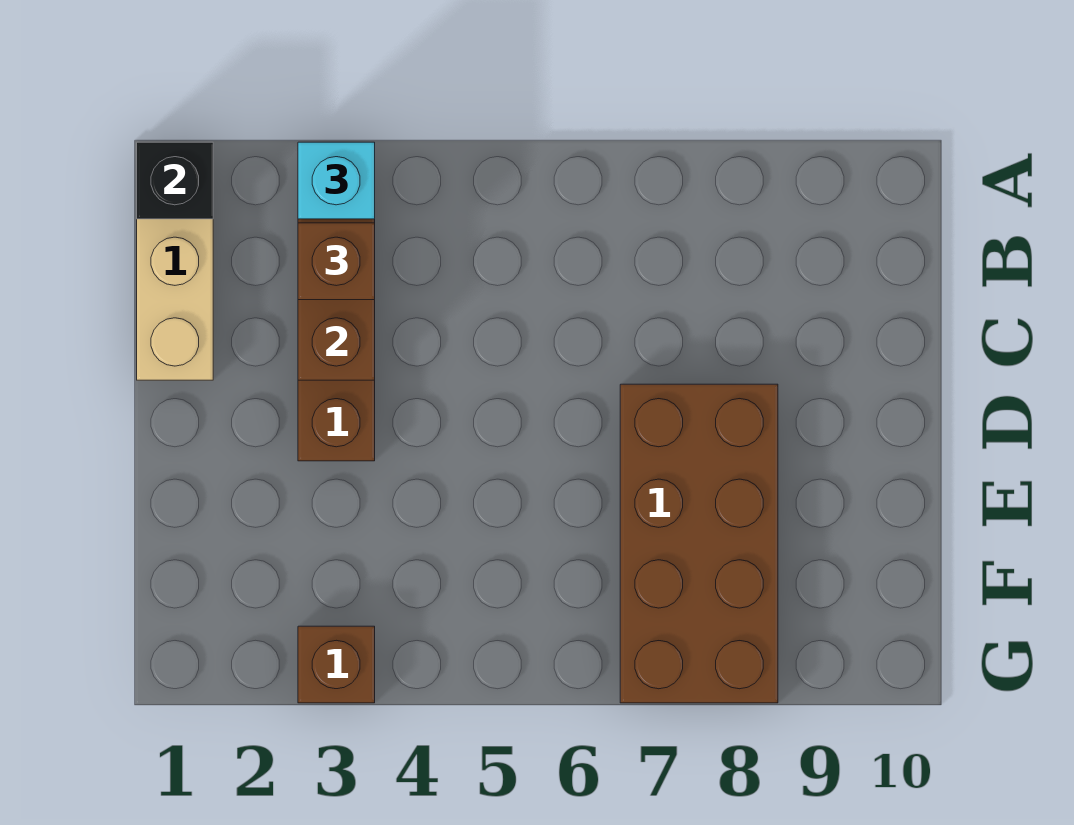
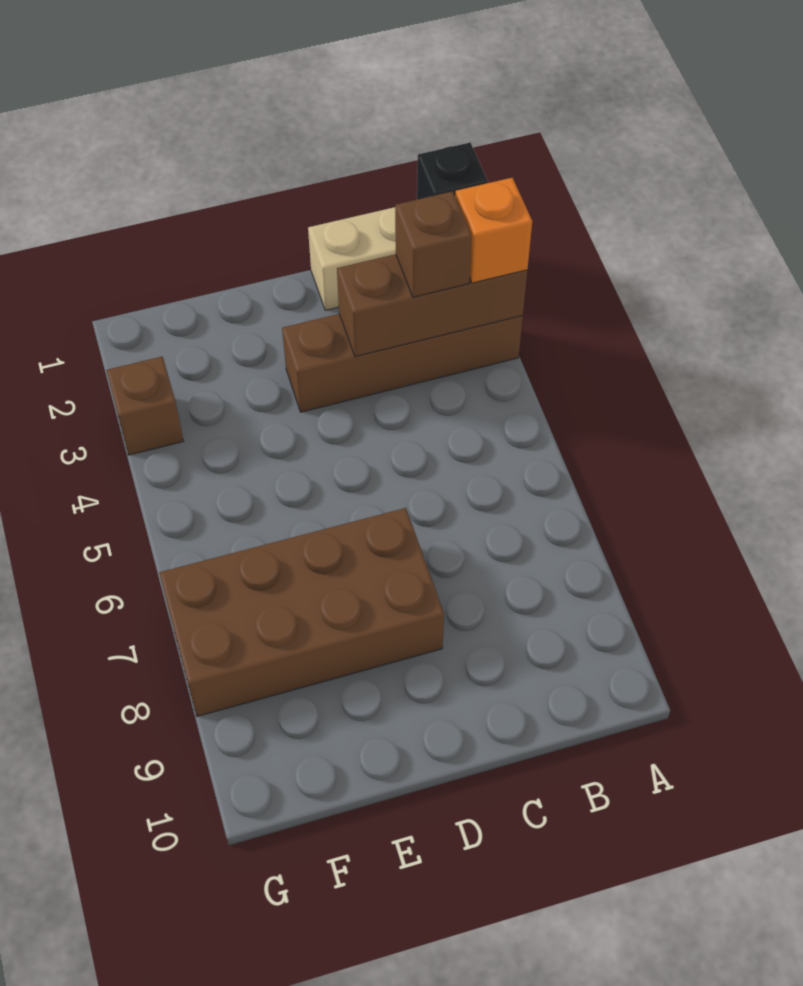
cyan 1x1 brick [298,142,375,219] -> orange 1x1 brick [455,178,532,283]

